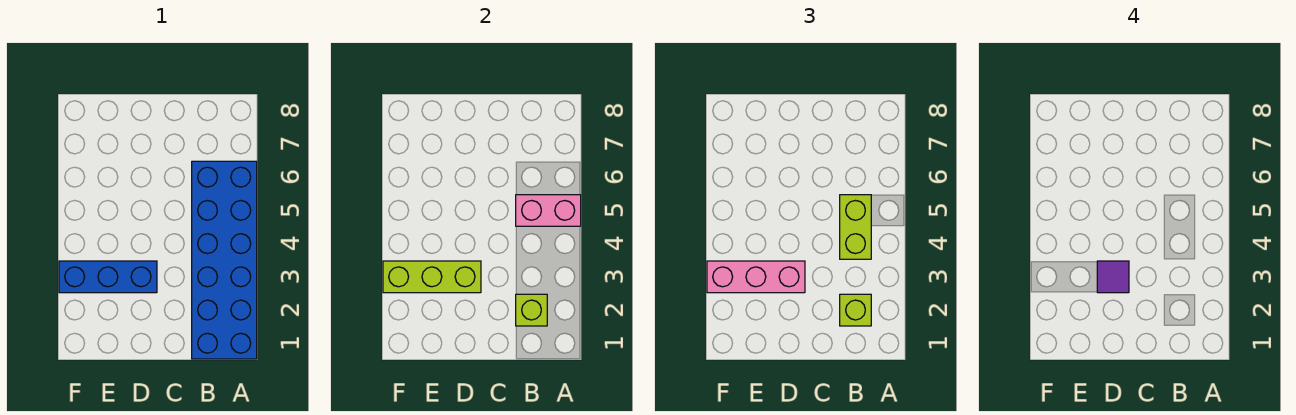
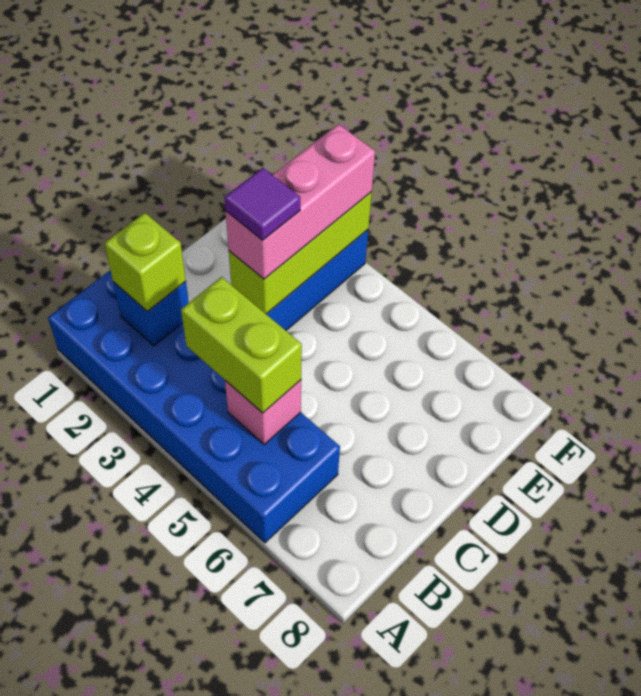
pink 1x2 brick [516,195,581,226] -> pink 1x1 brick [225,380,301,444]
lime 1x1 brick [516,294,547,326] -> blue 1x1 brick [113,281,189,346]

